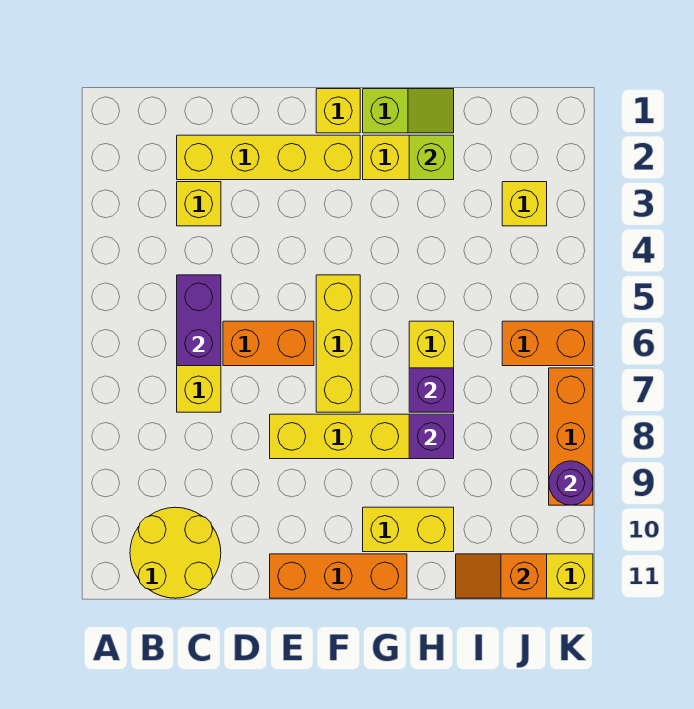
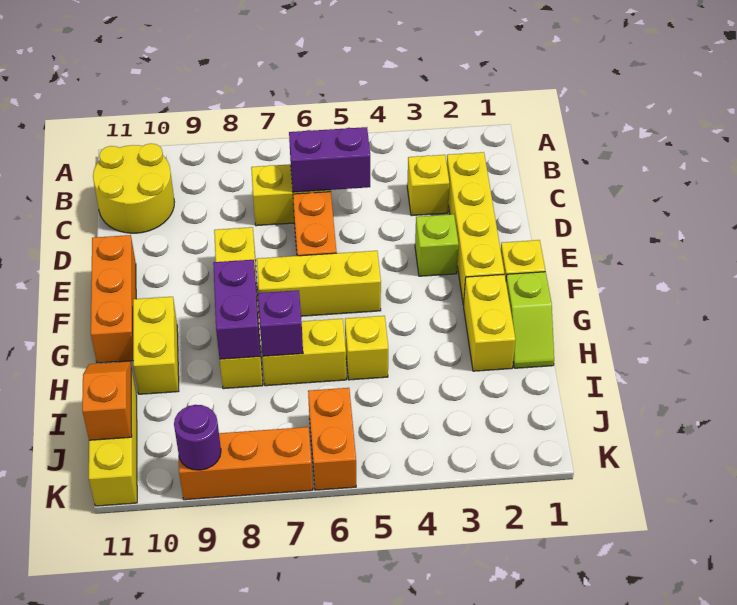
lime 1x1 brick [409,135,454,180] -> lime 1x1 brick moved to [415,214,459,276]
purple 1x1 brick [409,414,454,459] -> purple 1x2 brick [213,260,260,359]
yellow 1x1 brick [502,182,547,226] -> yellow 1x1 brick moved to [345,316,388,380]

